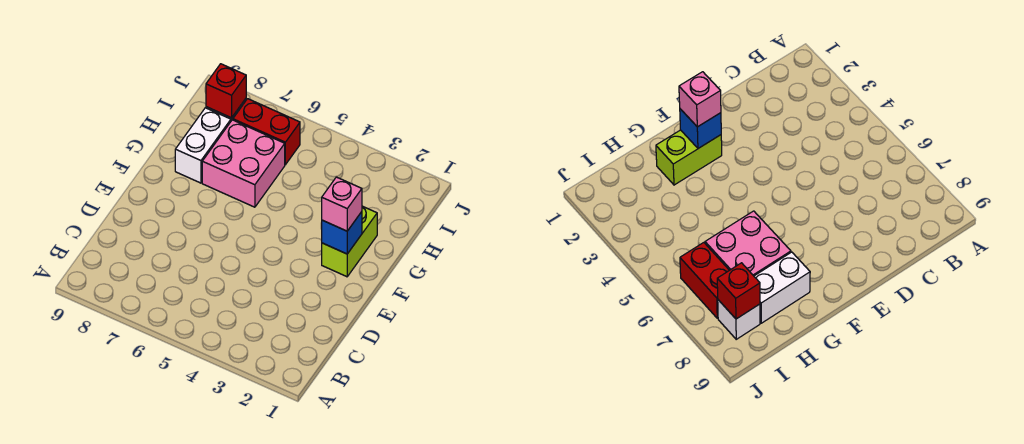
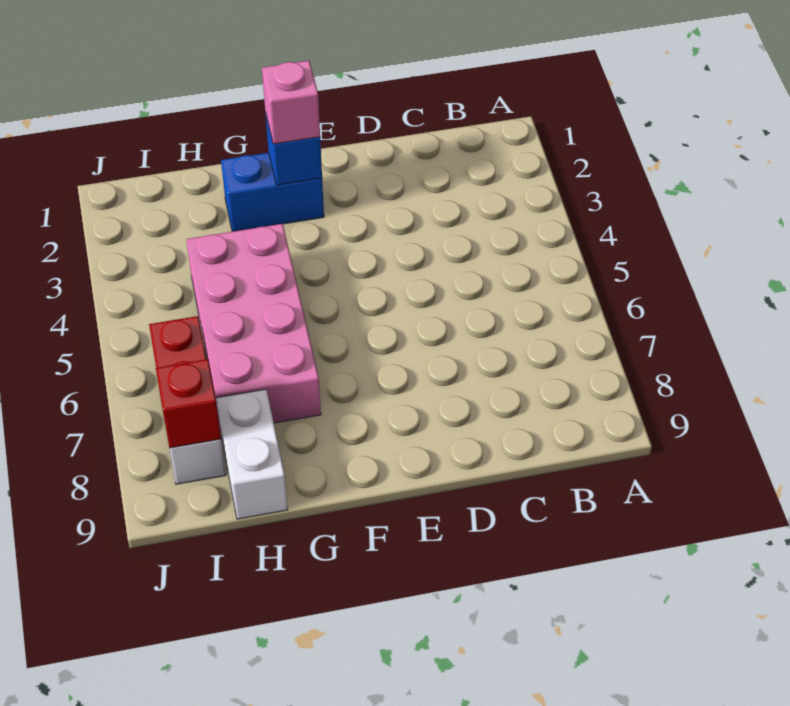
lime 1x2 brick [322,206,377,277] -> blue 1x2 brick [221,153,324,232]
pink 2x2 brick [202,120,285,207] -> pink 2x4 brick [186,224,321,426]
white 1x2 brick [175,108,231,183] -> white 1x2 brick turned to [216,389,288,519]

